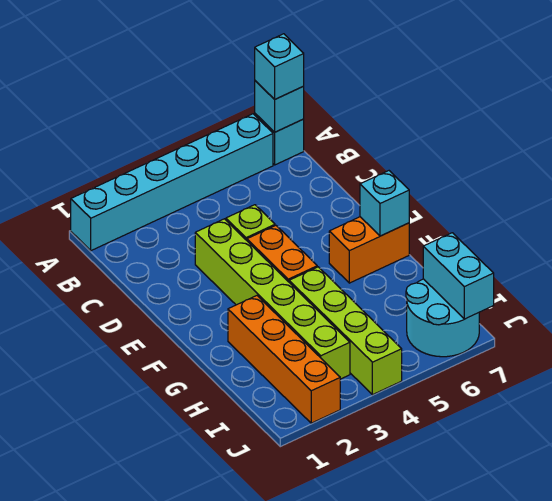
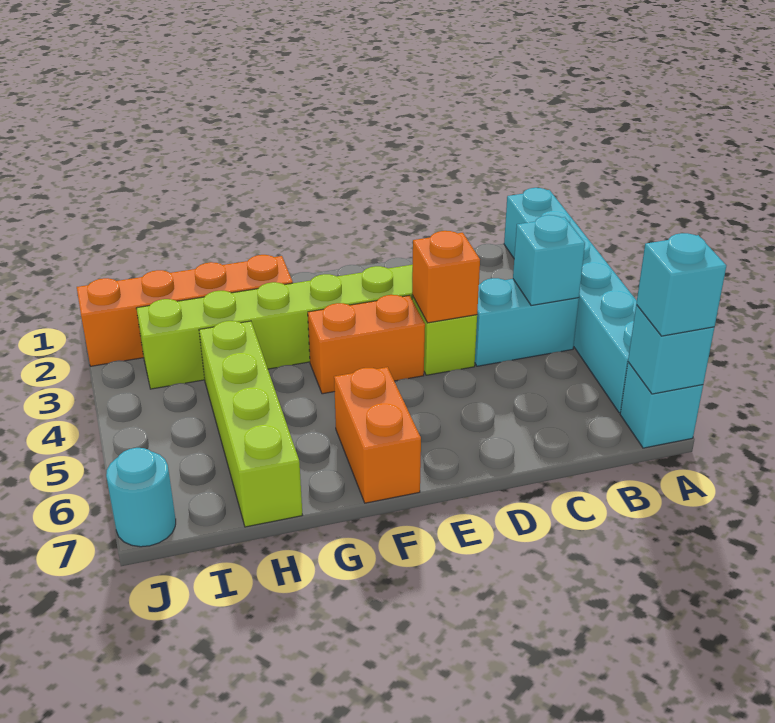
none -> orange 1x1 brick [412,231,480,323]
cyan 1x1 brick [360,171,409,236] -> cyan 1x1 brick moved to [513,215,585,306]
lime 1x4 brick [289,267,402,395] -> lime 1x4 brick turned to [199,321,302,527]
cyan 2x2 round brick [406,279,479,357] -> cyan 1x1 round brick [106,448,176,547]
cyan 1x2 brick [423,233,494,319] -> cyan 1x2 brick moved to [475,278,579,366]

